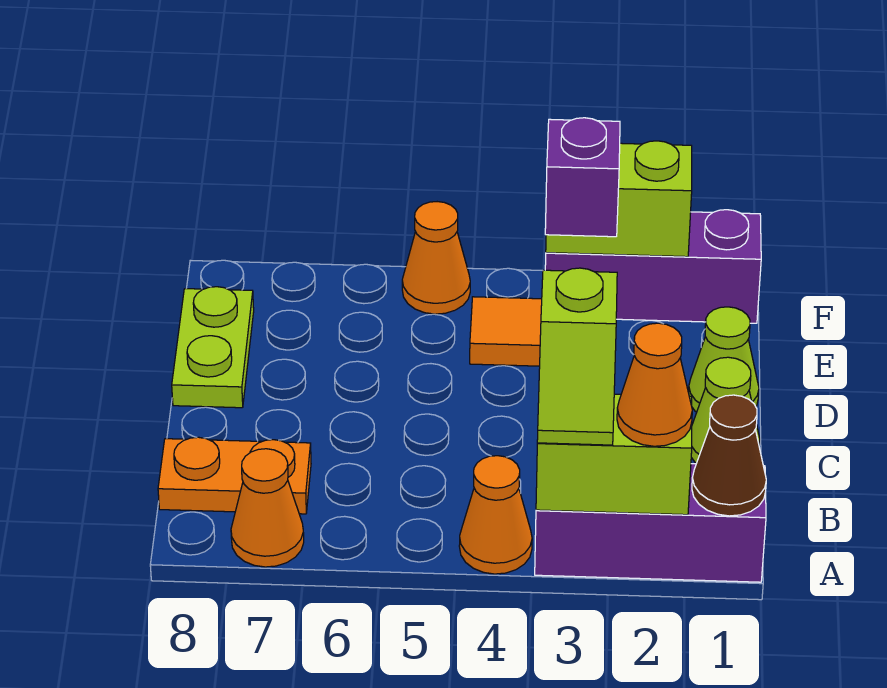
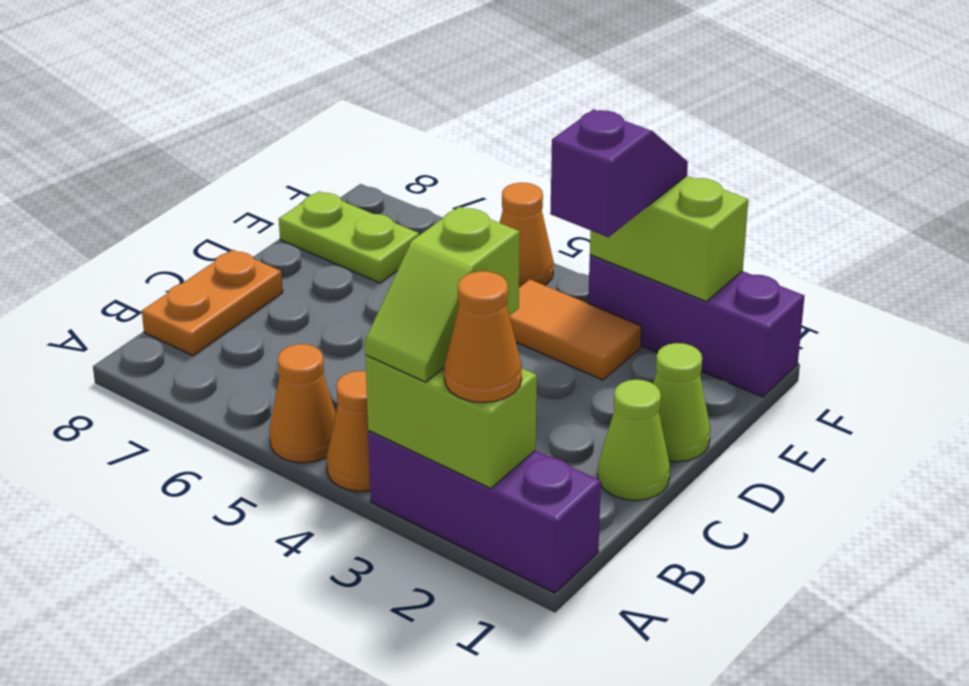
brown 1x1 cone [692,395,766,516] -> none
orange 1x1 cone [231,449,304,567] -> orange 1x1 cone moved to [269,344,336,463]
orange 1x2 plate [158,437,311,514] -> orange 1x2 plate turned to [142,250,283,356]
lime 1x2 plate [172,287,254,408] -> lime 1x2 plate turned to [279,191,419,283]

